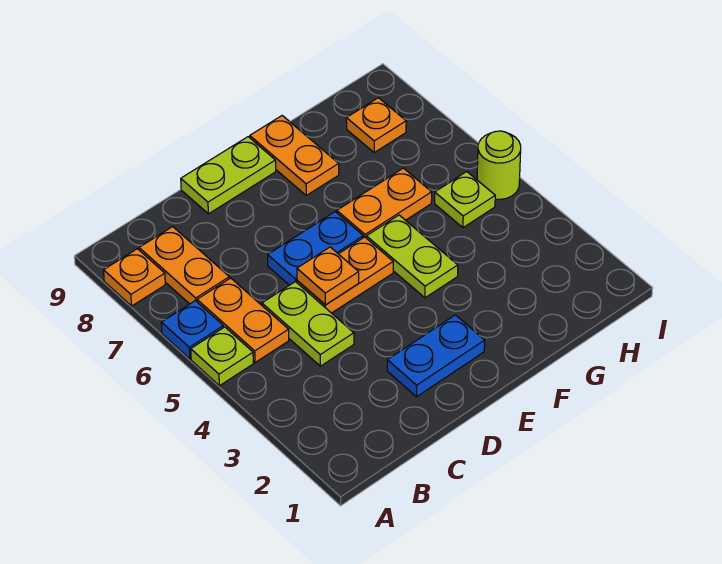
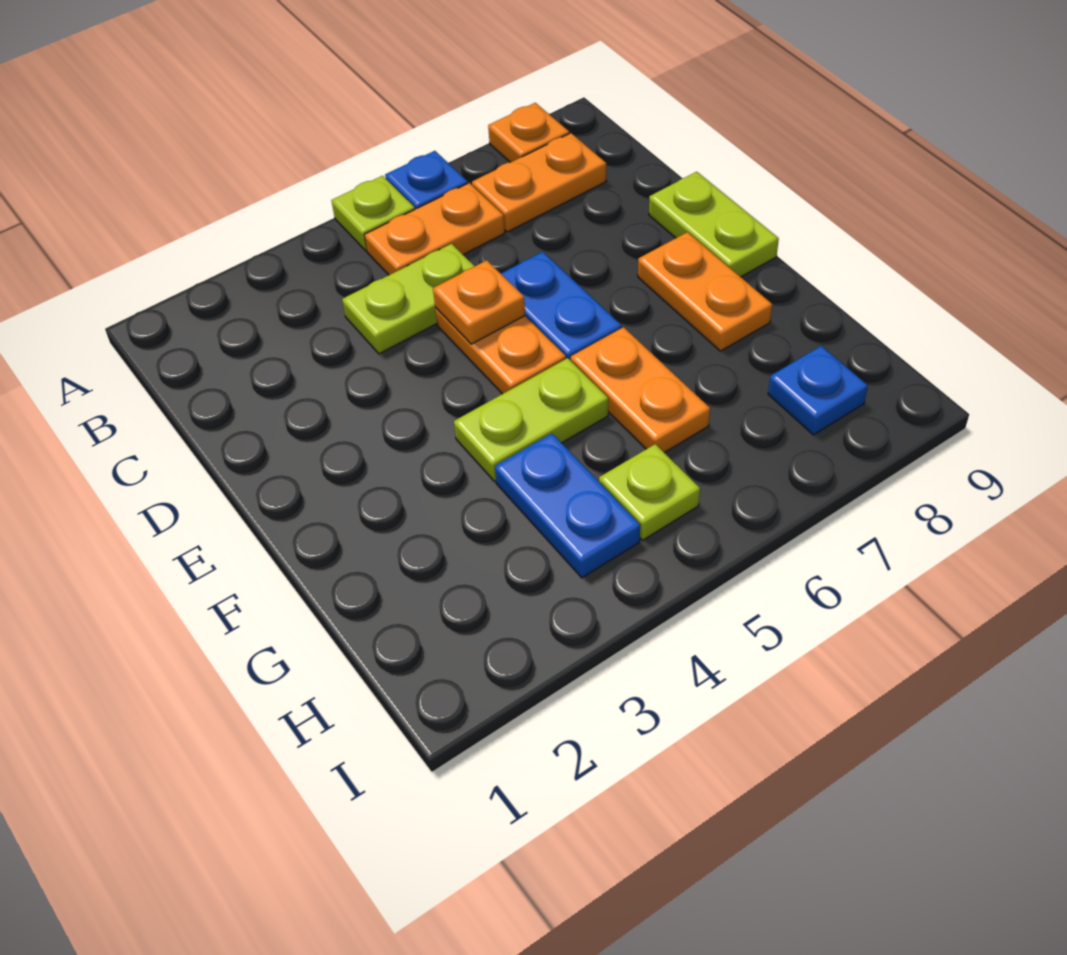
blue 1x2 plate [387,315,485,397] -> blue 1x2 plate moved to [495,434,640,578]
orange 1x2 plate [250,116,339,195] -> orange 1x2 plate turned to [638,232,772,351]
orange 1x1 plate [346,98,406,152] -> blue 1x1 plate [768,346,868,435]
lime 1x1 round brick [477,131,521,199] -> none

